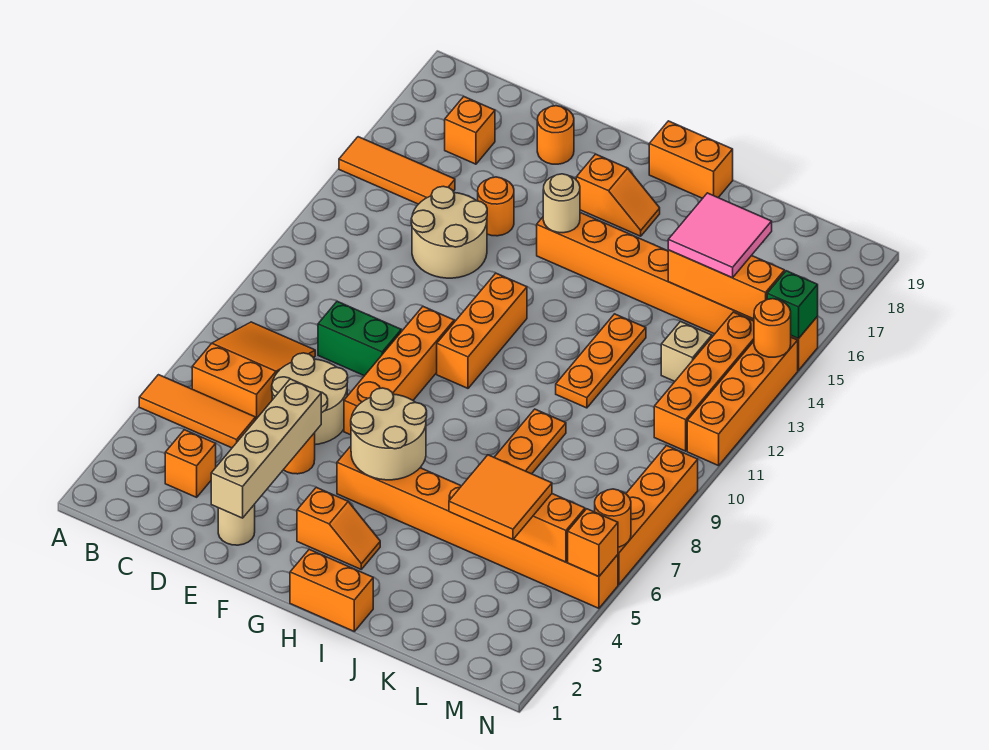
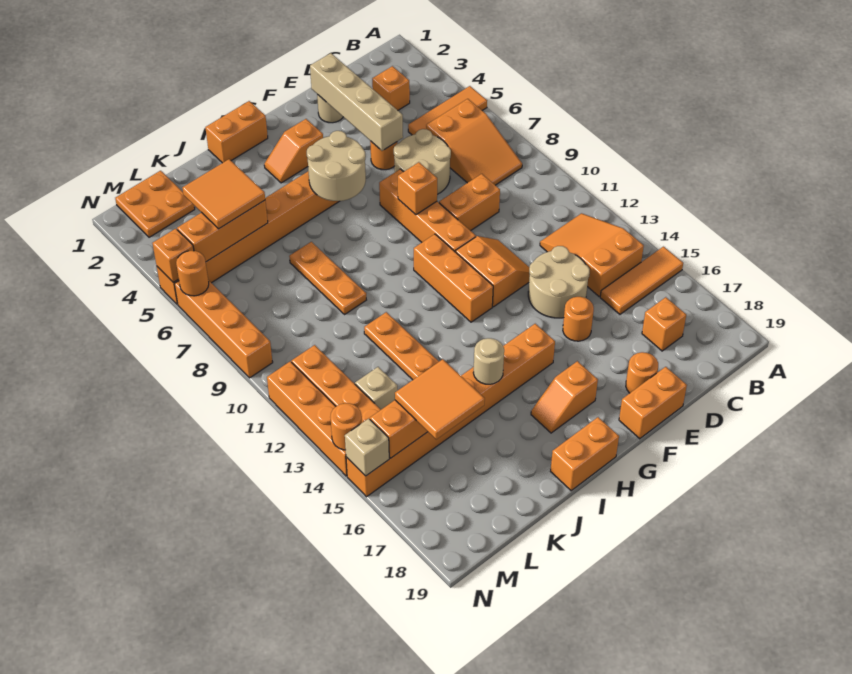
none -> orange 2x3 slope [540,213,644,296]
green 1x2 brick [318,301,401,376] -> orange 1x2 brick [439,174,500,231]
none -> orange 2x2 slope [456,236,530,307]
none -> orange 1x2 brick [619,367,687,439]
none -> orange 1x1 brick [398,162,437,215]
tan 1x1 round brick [543,174,580,233] -> tan 1x1 round brick moved to [473,338,504,384]
pink 2x2 tile [668,193,772,278] -> orange 2x2 tile [395,359,485,439]
none -> orange 2x2 plate [115,171,195,237]
green 1x1 brick [767,271,818,339] -> tan 1x1 brick [345,418,389,476]

